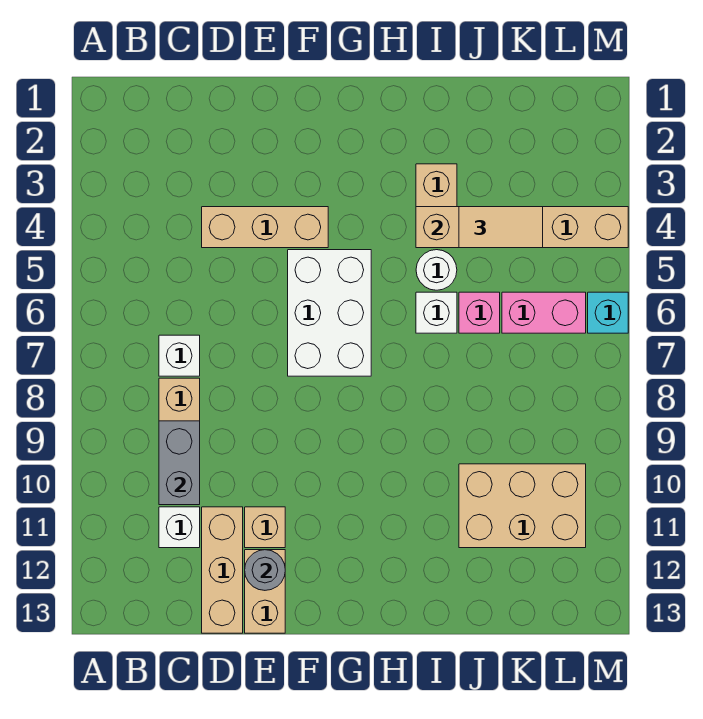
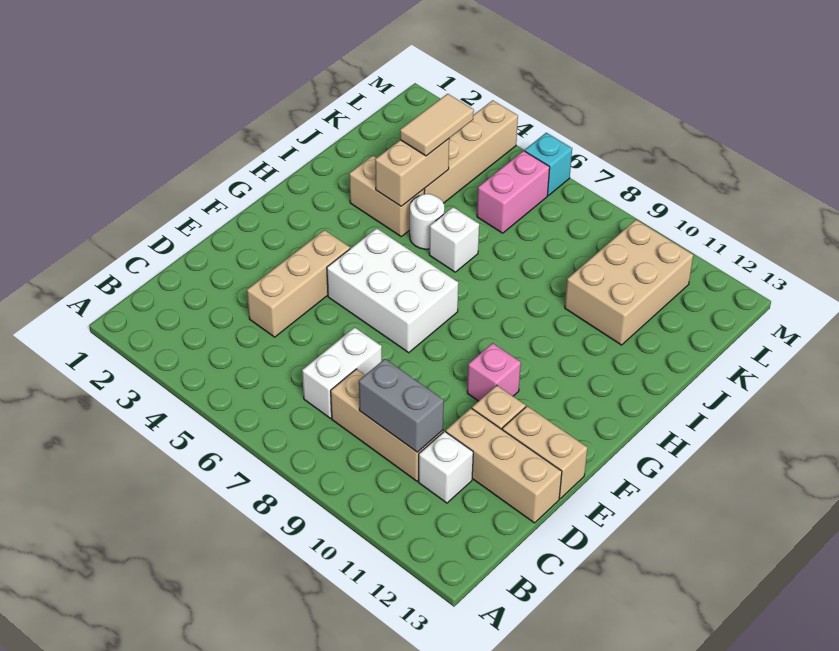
white 1x1 brick [159,335,200,376] -> white 1x2 brick [302,327,382,418]
grey 1x1 round brick [245,550,285,590] -> none
pink 1x1 brick [459,292,500,333] -> pink 1x1 brick moved to [467,343,521,401]

